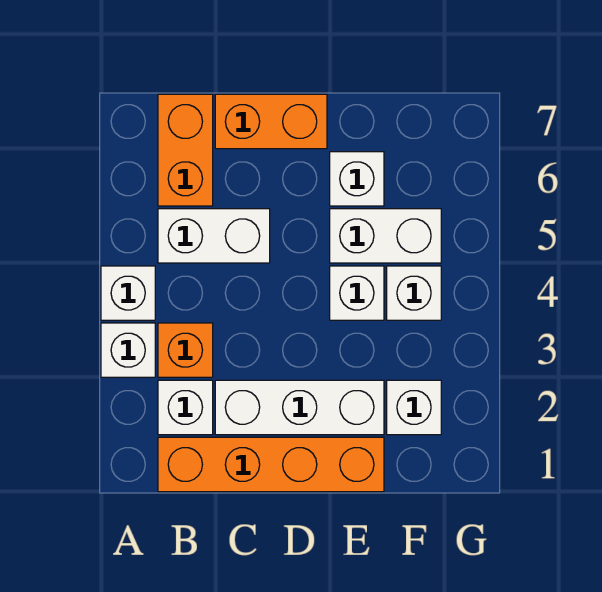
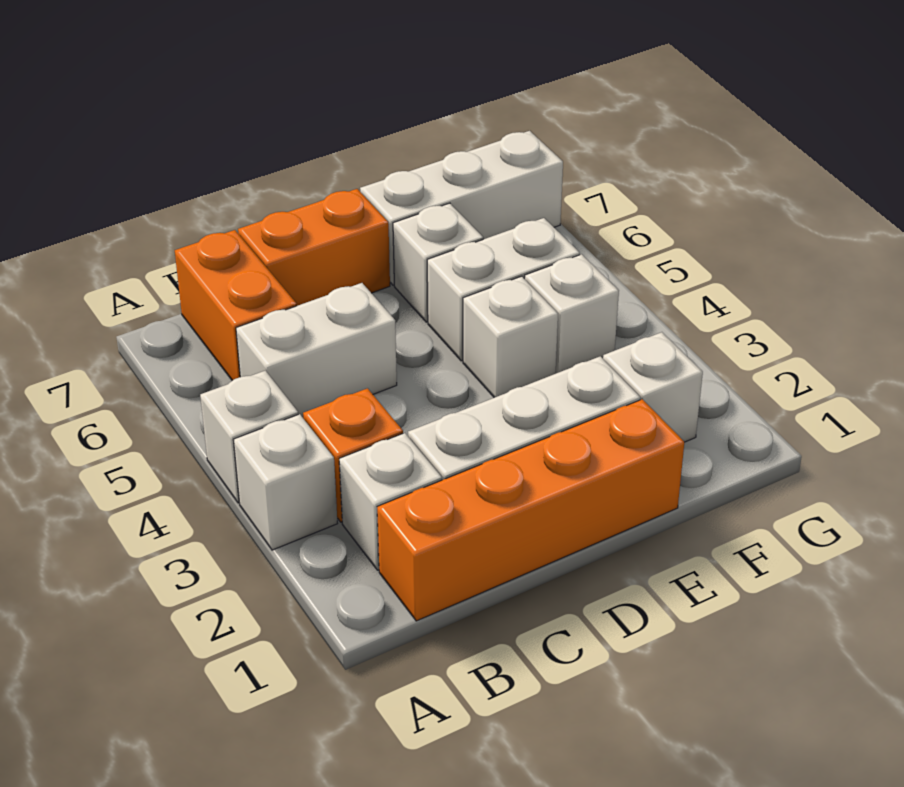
none -> white 1x3 brick [360,131,563,285]

